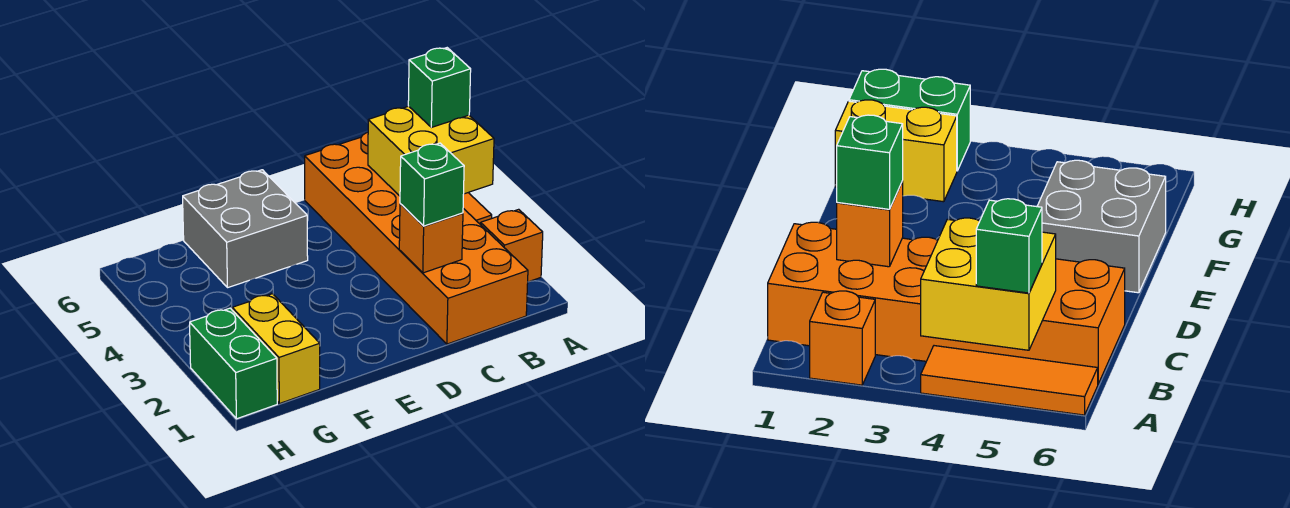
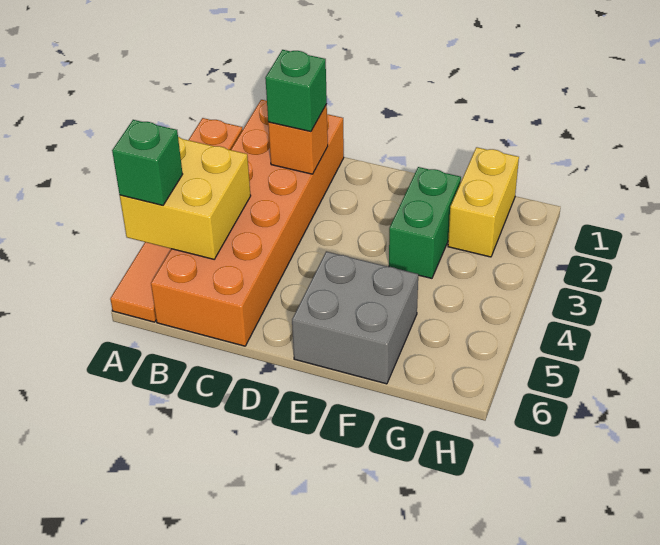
green 1x2 brick [190,308,277,419] -> green 1x2 brick moved to [389,167,461,278]

